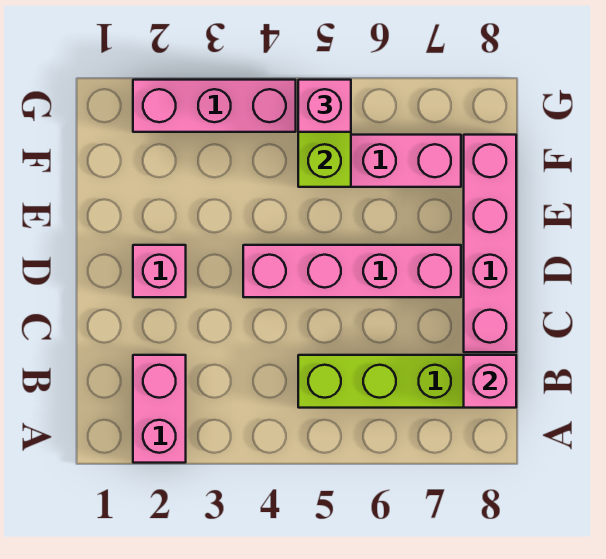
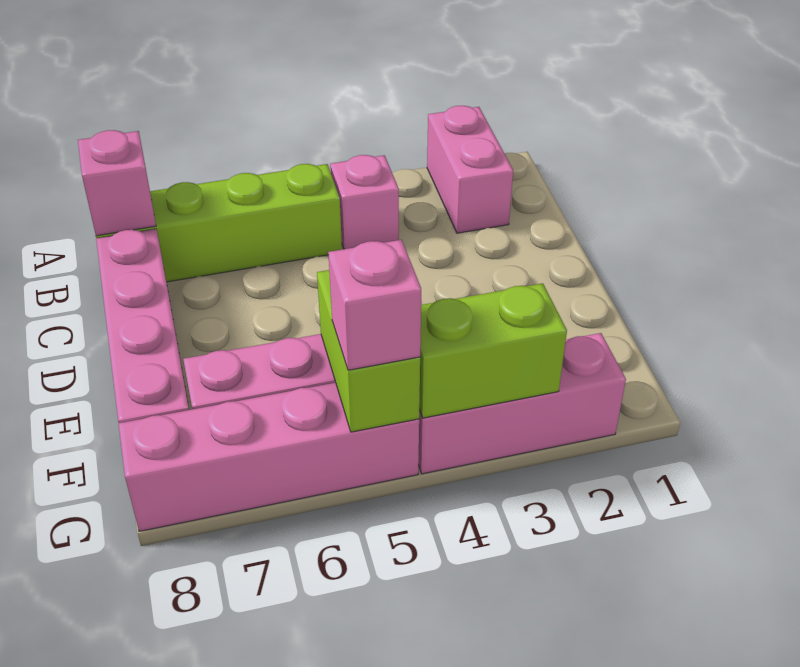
pink 1x1 brick [133,245,186,297] -> pink 1x1 brick moved to [330,155,399,249]
pink 1x4 brick [243,245,461,297] -> pink 1x4 brick moved to [119,383,419,531]
none -> lime 1x2 brick [419,283,567,418]

